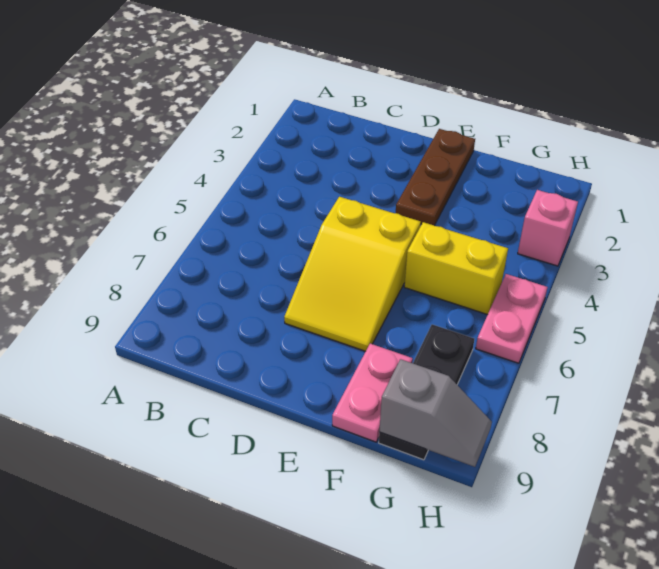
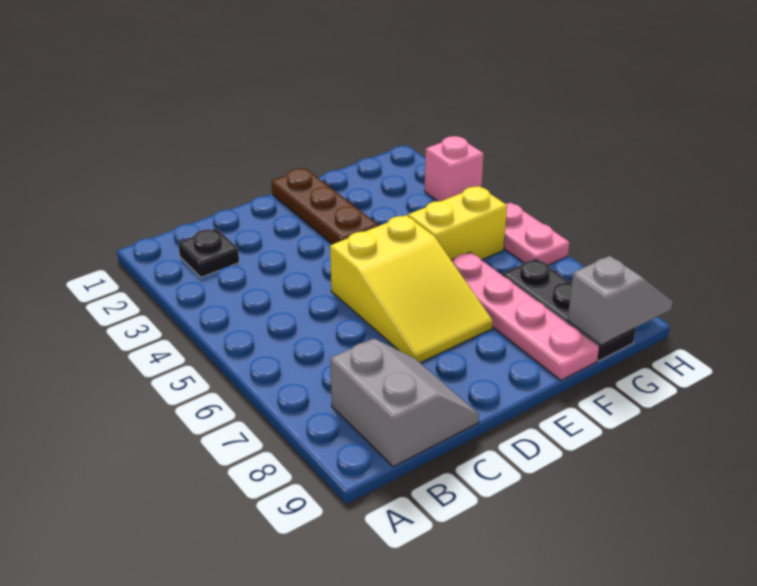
none -> black 1x1 plate [178,228,239,277]
none -> grey 2x2 slope [330,339,479,467]
pink 1x2 plate [332,344,413,442] -> pink 1x4 plate [451,252,599,380]

